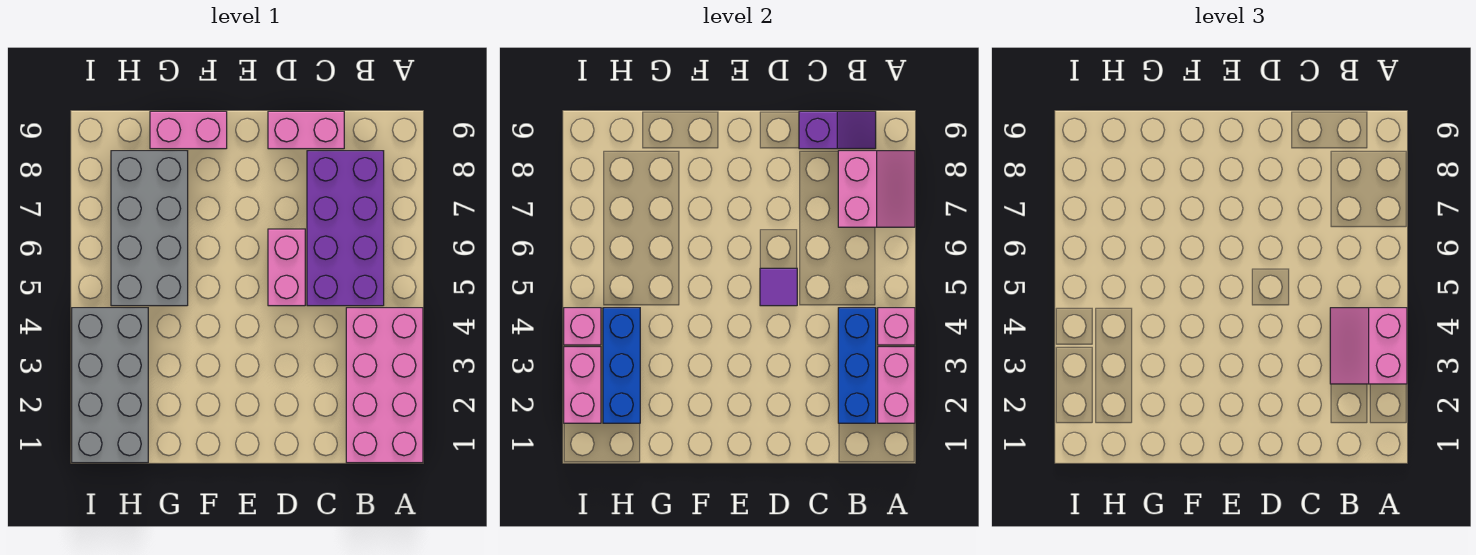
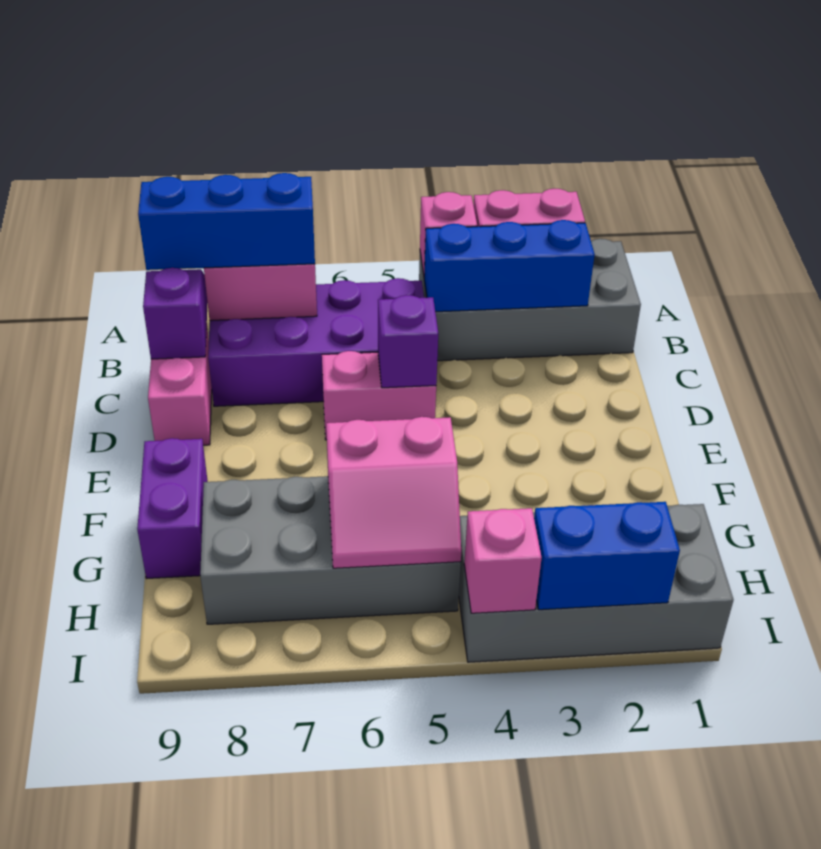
pink 2x4 brick [346,308,423,463] -> grey 2x4 brick [419,239,641,361]
pink 2x2 slope [1330,308,1407,384] -> pink 2x2 slope moved to [326,417,461,568]
purple 1x1 tile [760,268,797,306] -> purple 1x1 brick [378,295,438,388]
pink 1x2 brick [150,111,227,149] -> purple 1x2 brick [137,438,208,579]
blue 1x3 brick [603,308,640,423] -> blue 1x3 brick moved to [138,173,315,270]
pink 1x2 brick [564,347,601,423] -> blue 1x2 brick [534,502,680,610]

